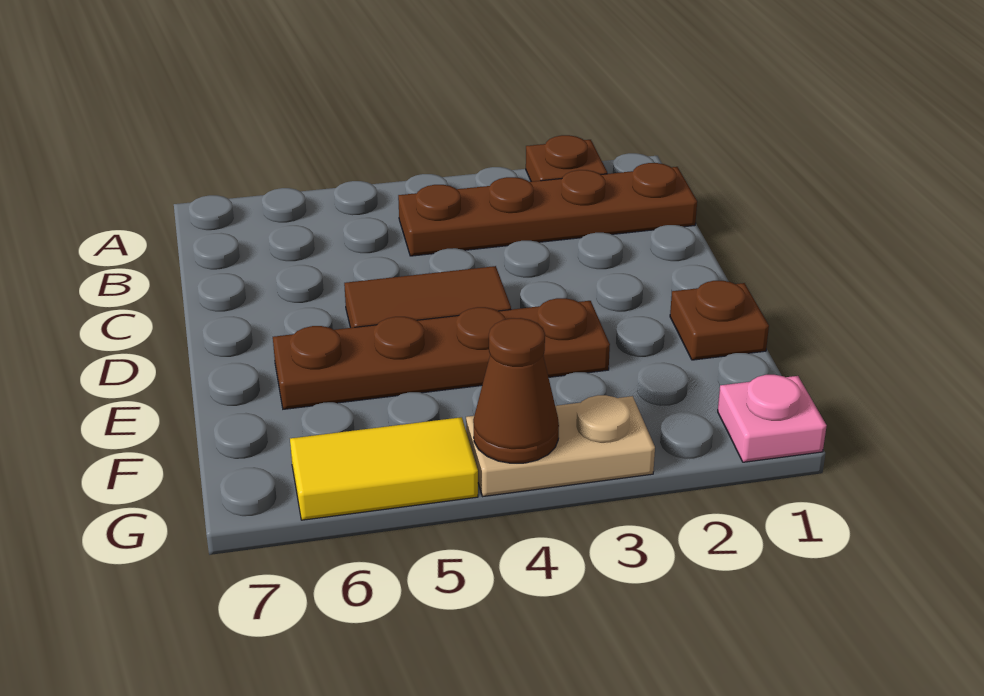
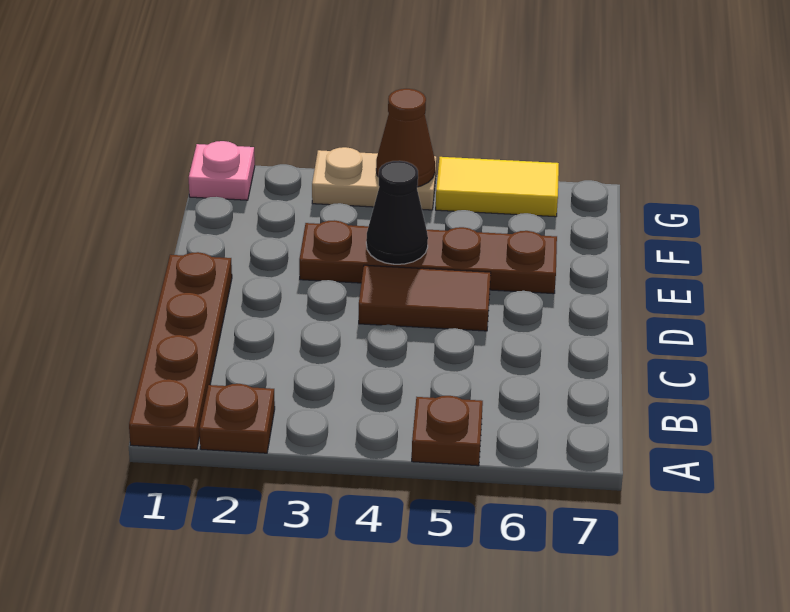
brown 1x4 plate [398,163,697,256] -> brown 1x4 plate turned to [129,252,232,449]
brown 1x1 plate [670,281,769,360] -> brown 1x1 plate moved to [412,396,483,466]
none -> black 1x1 cone [366,161,428,264]

